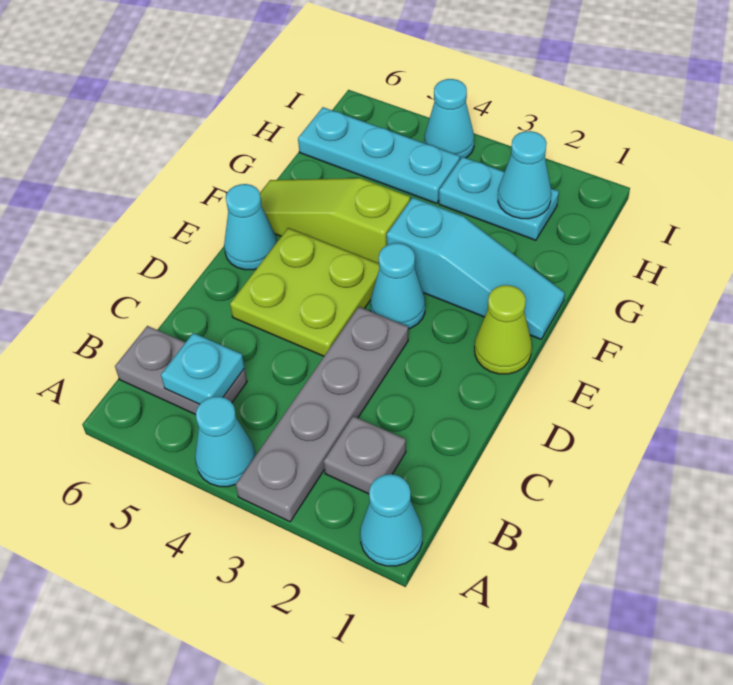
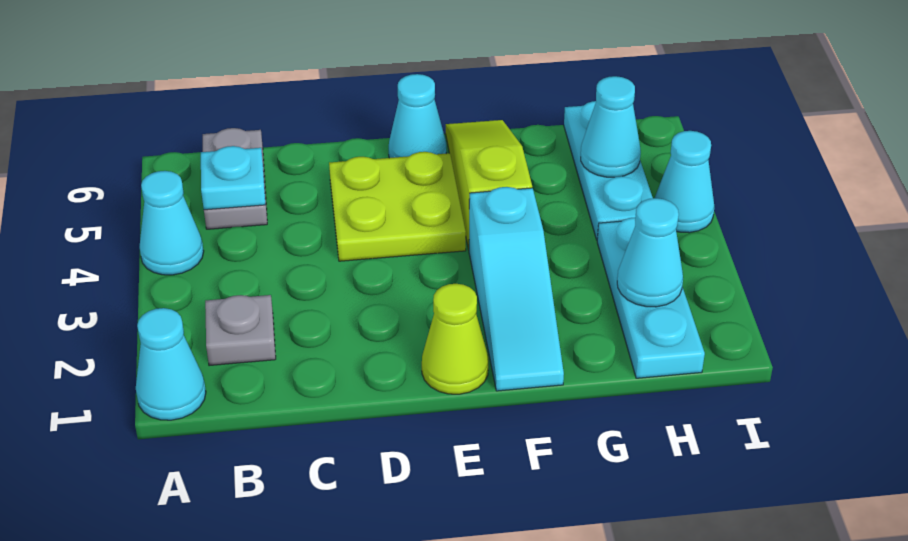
grey 1x4 plate [236,307,408,522] -> none
cyan 1x1 cone [371,243,425,329] -> cyan 1x1 cone moved to [581,76,641,177]
cyan 1x2 plate [439,157,559,240] -> cyan 1x3 plate [597,218,705,378]

